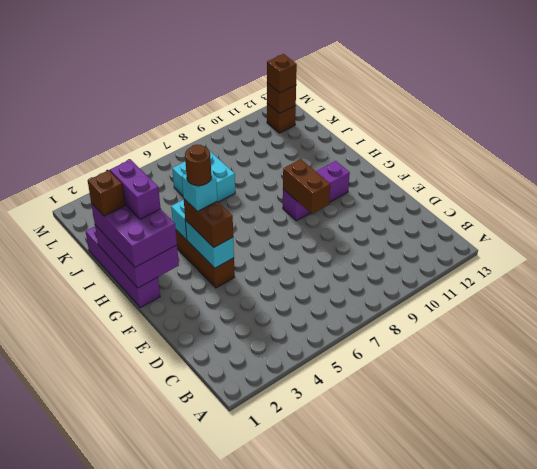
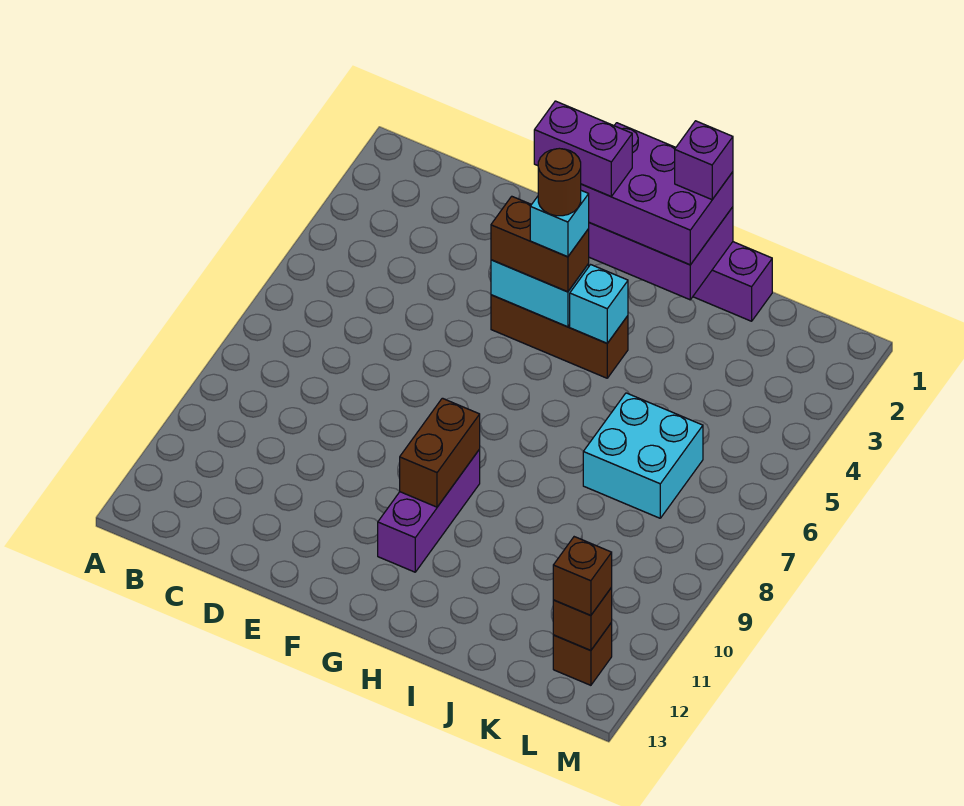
brown 1x2 brick [283,159,330,214] -> brown 1x2 brick turned to [400,398,480,507]
purple 1x2 brick [110,160,161,219] -> purple 1x2 brick moved to [534,101,632,196]
brown 1x1 brick [88,170,125,216] -> purple 1x1 brick [675,121,733,200]

